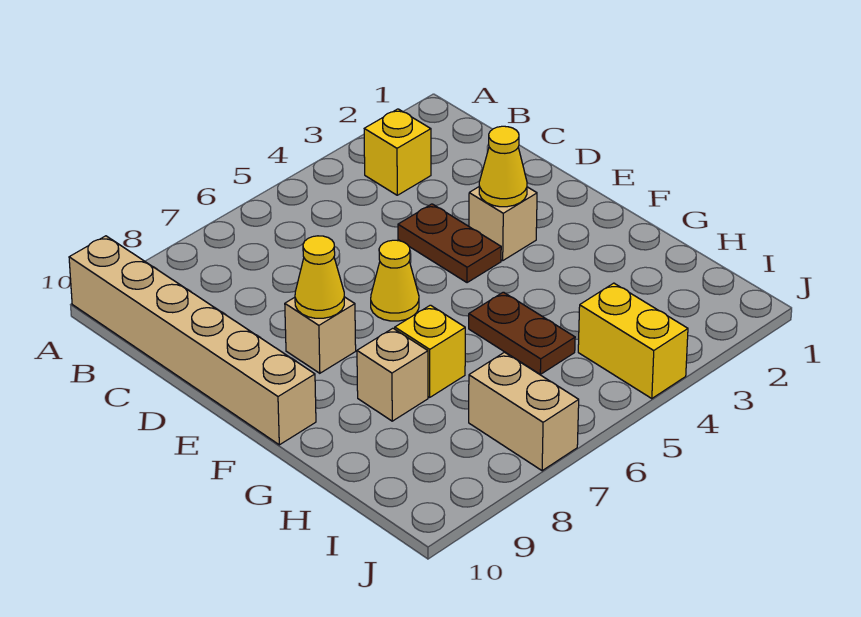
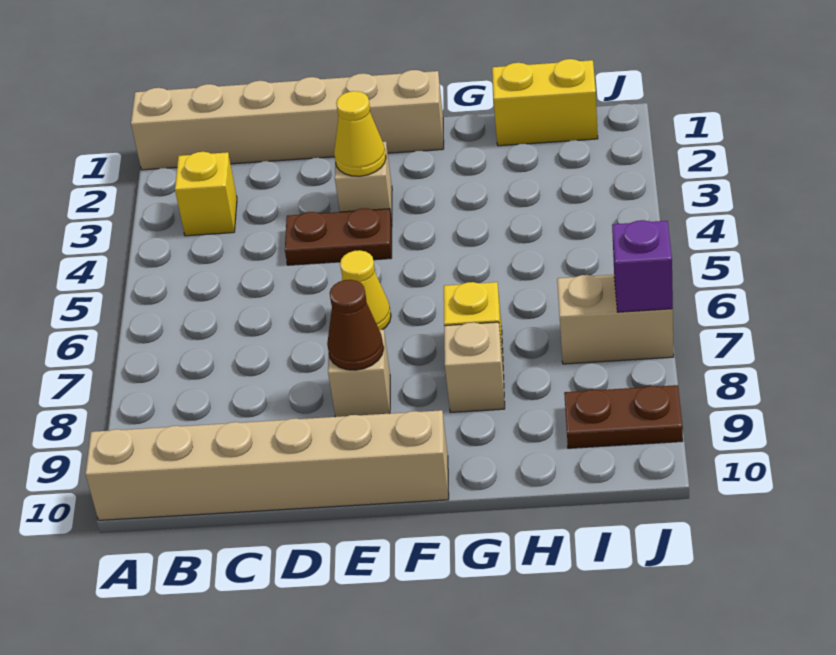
none -> tan 1x6 brick [131,70,444,170]
yellow 1x1 cone [295,236,344,318] -> brown 1x1 cone [327,280,384,370]
brown 1x2 plate [469,292,575,374] -> brown 1x2 plate moved to [564,385,683,448]
yellow 1x2 brick [578,283,688,399] -> yellow 1x2 brick moved to [492,59,598,146]
none -> purple 1x1 brick [612,220,673,312]

